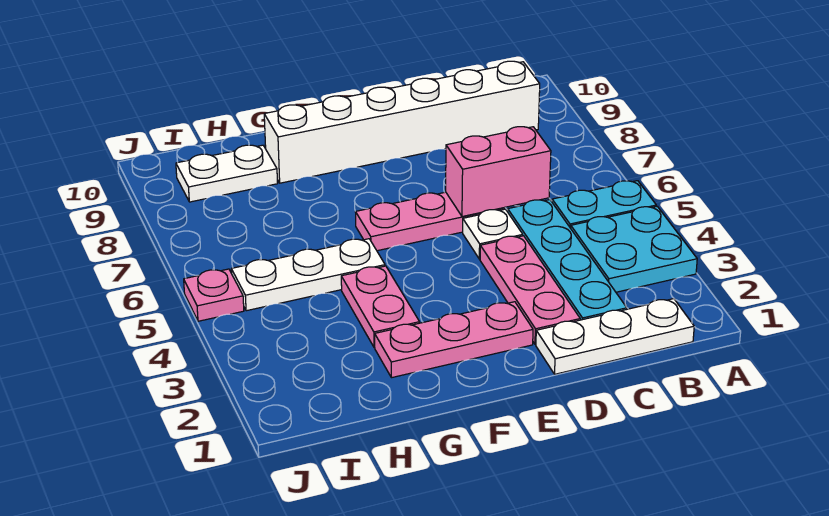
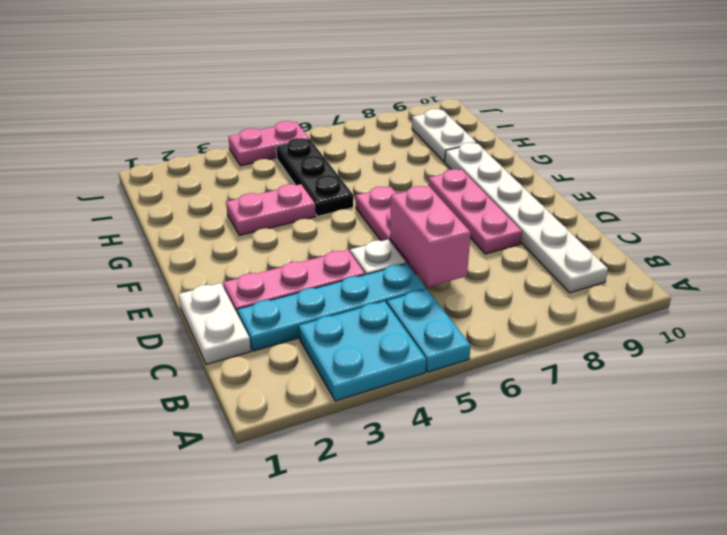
white 1x3 plate [536,299,694,374] -> white 1x2 plate [178,283,251,364]
white 1x6 brick [264,61,540,183] -> white 1x6 plate [445,143,608,293]
pink 1x3 plate [375,302,533,378] -> pink 1x3 plate moved to [428,169,522,254]
white 1x3 plate [231,239,385,311] -> black 1x3 plate [276,138,353,216]
pink 1x1 plate [184,269,244,321] -> pink 1x2 plate [228,121,309,166]

